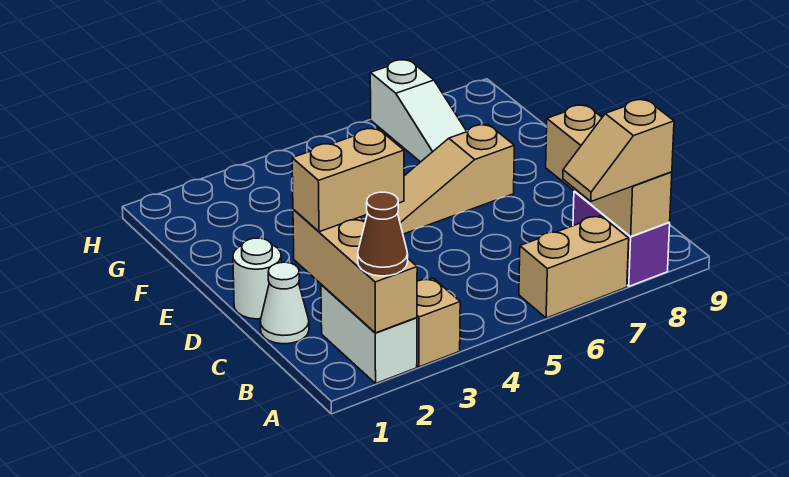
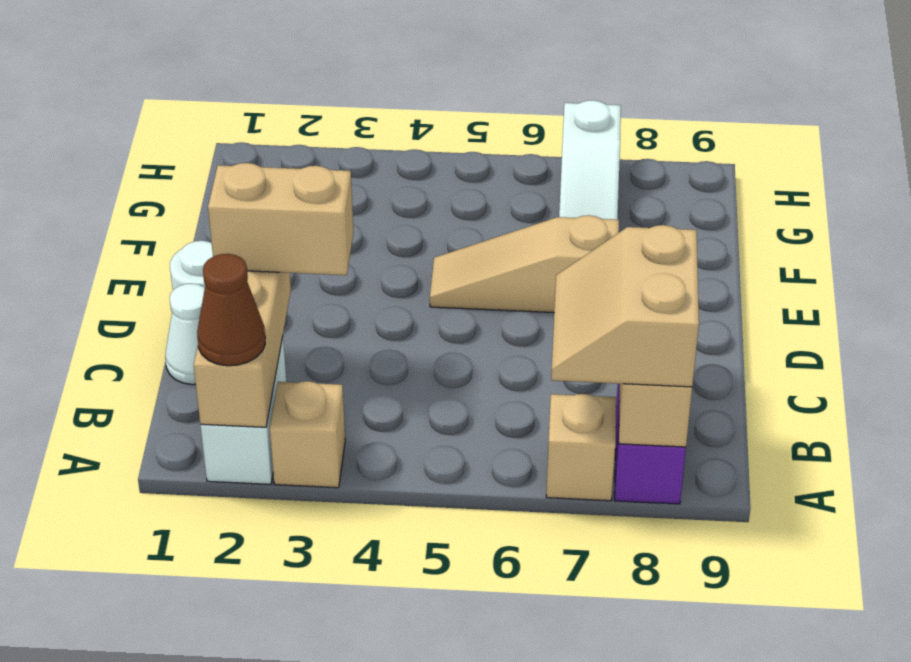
tan 1x2 brick [519,216,629,318] -> tan 1x1 brick [546,394,616,501]
tan 1x2 slope [563,99,674,201] -> tan 2x2 slope [551,225,699,387]

